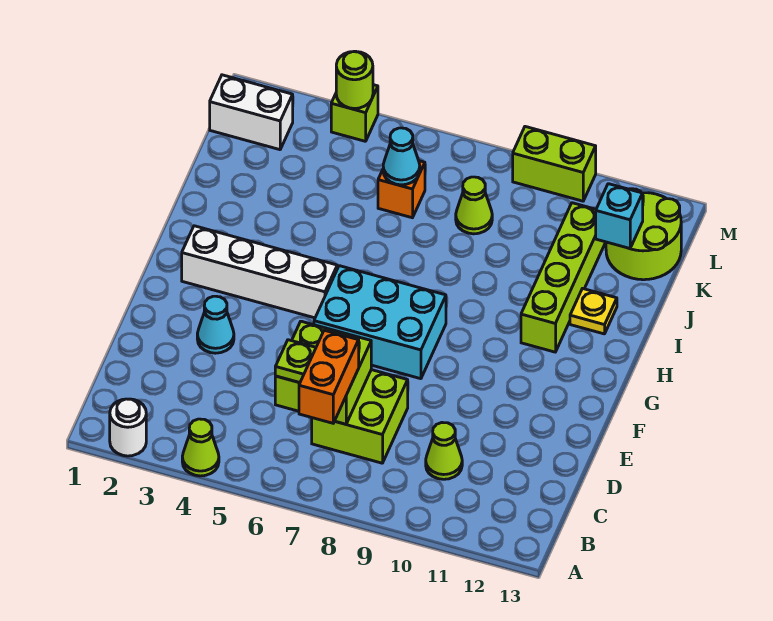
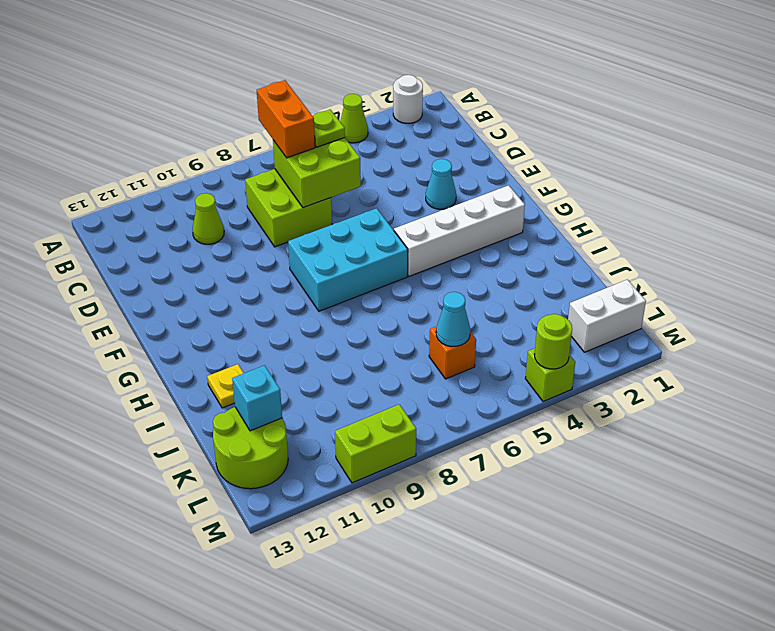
lime 1x4 brick [521,203,606,352] -> none
lime 1x1 cone [456,177,492,234] -> none

